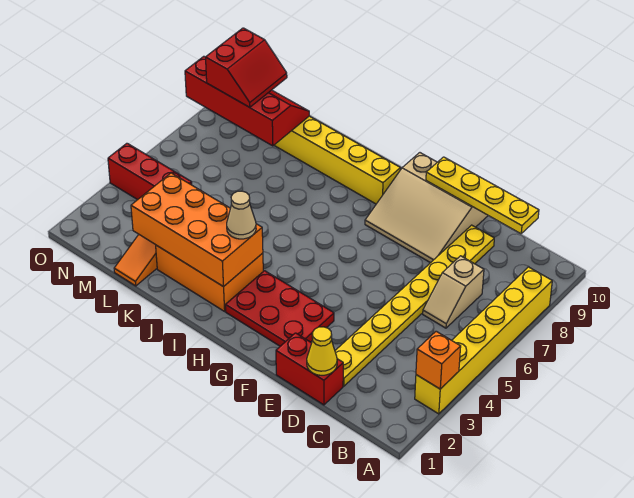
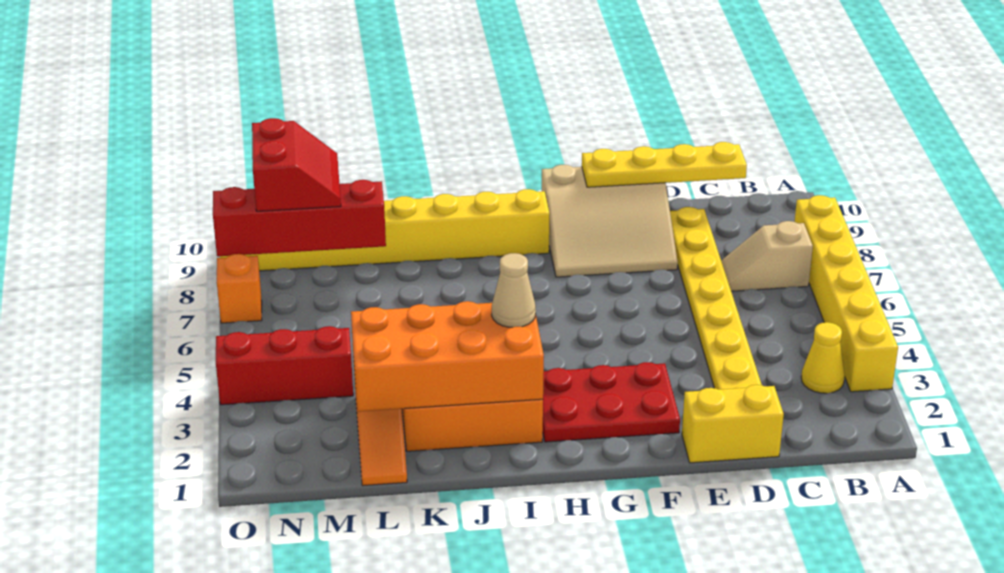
orange 1x1 brick [416,331,461,389] -> orange 1x1 brick moved to [217,254,262,323]
tan 1x2 slope [423,256,484,328] -> tan 1x2 slope turned to [721,221,813,291]
red 1x2 brick [276,333,343,405] -> yellow 1x2 brick [682,385,784,463]
yellow 1x1 cone [307,327,337,375] -> yellow 1x1 cone moved to [801,322,845,393]

